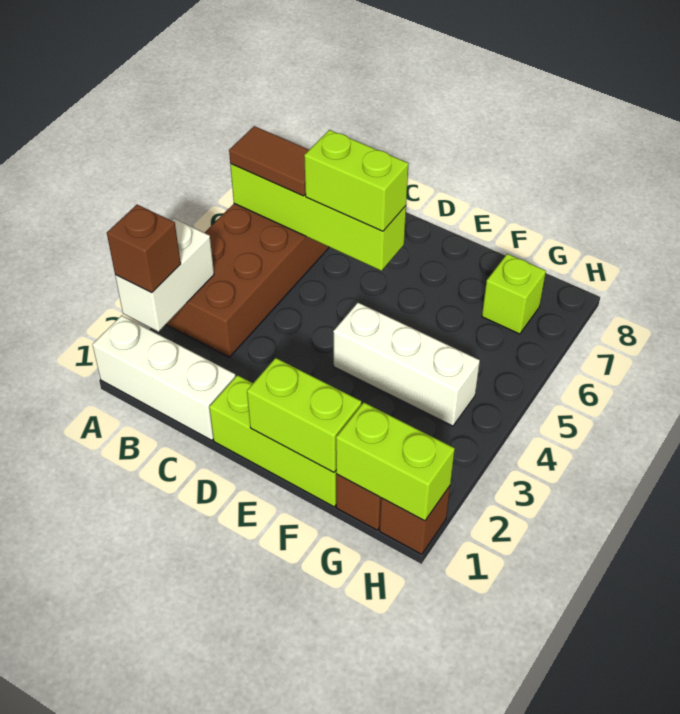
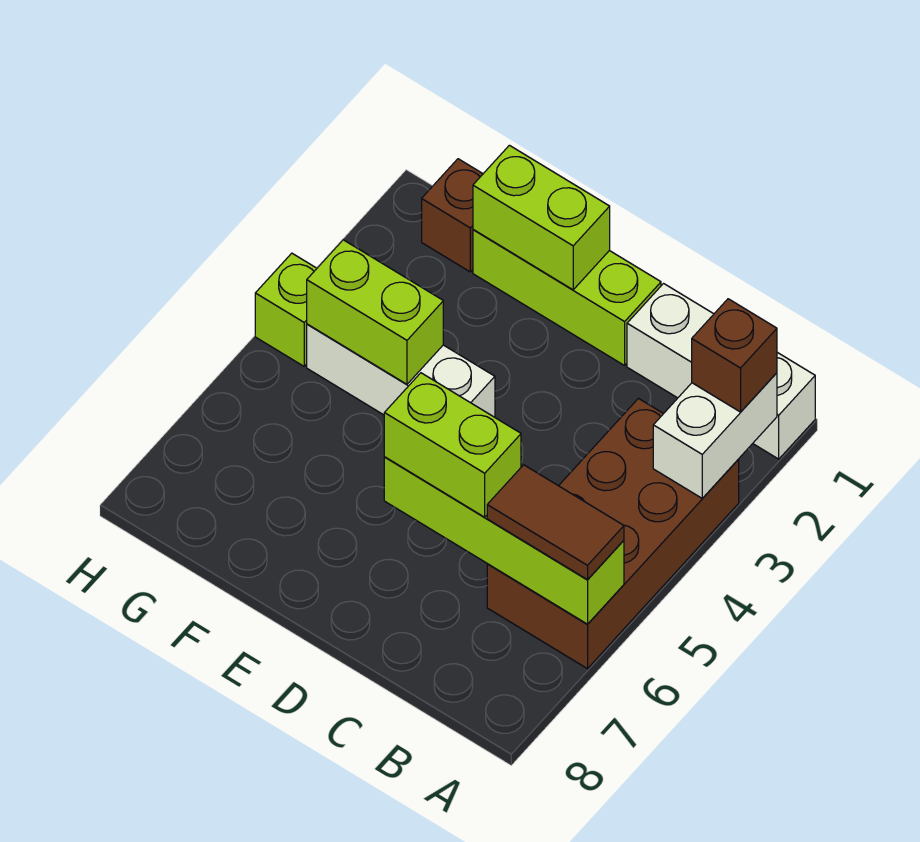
lime 1x2 brick [336,403,455,521] -> lime 1x2 brick moved to [307,240,443,384]
lime 1x1 brick [482,254,546,334] -> lime 1x1 brick moved to [255,253,317,366]
brown 1x1 brick [380,486,450,554] -> none

